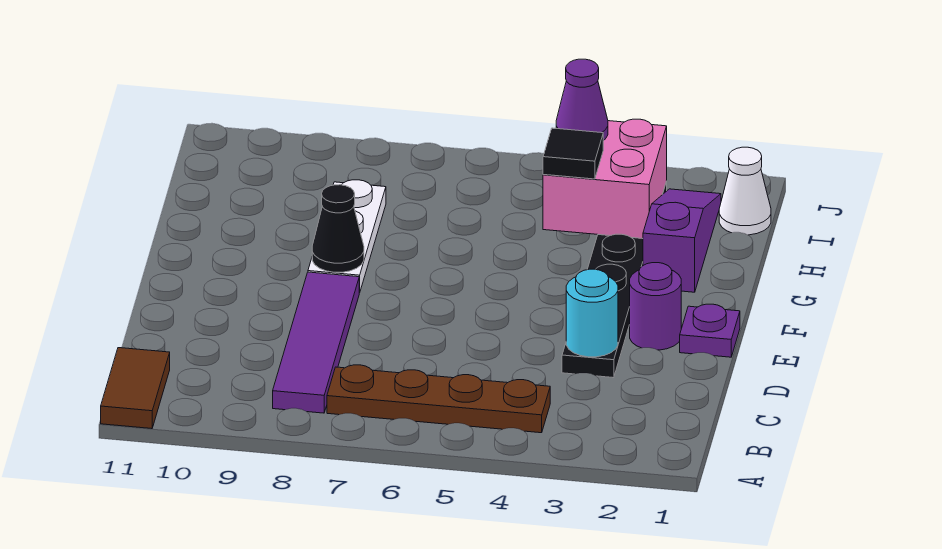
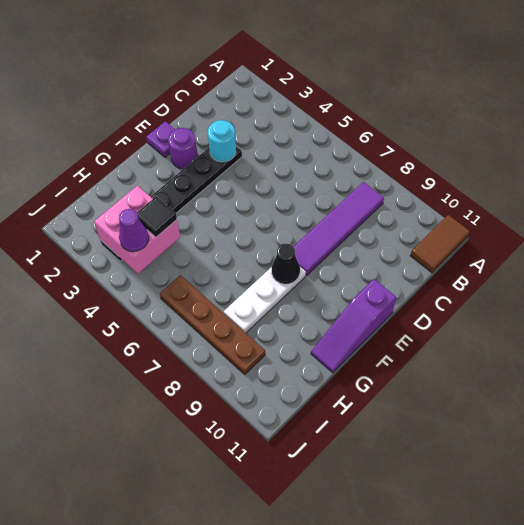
brown 1x4 plate [327,365,550,433] -> brown 1x4 plate moved to [160,275,265,374]
purple 1x3 slope [643,189,721,292] -> purple 1x3 slope moved to [311,279,396,373]
white 1x1 cone [719,147,771,235] -> none

